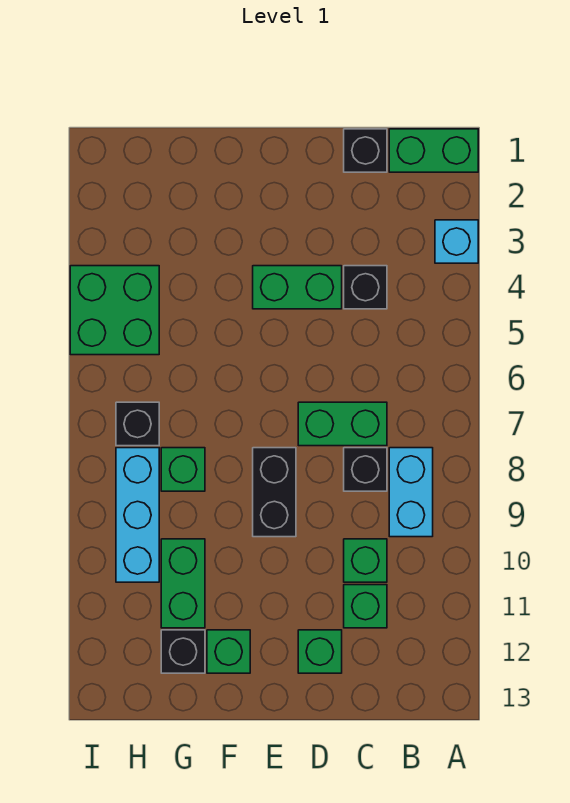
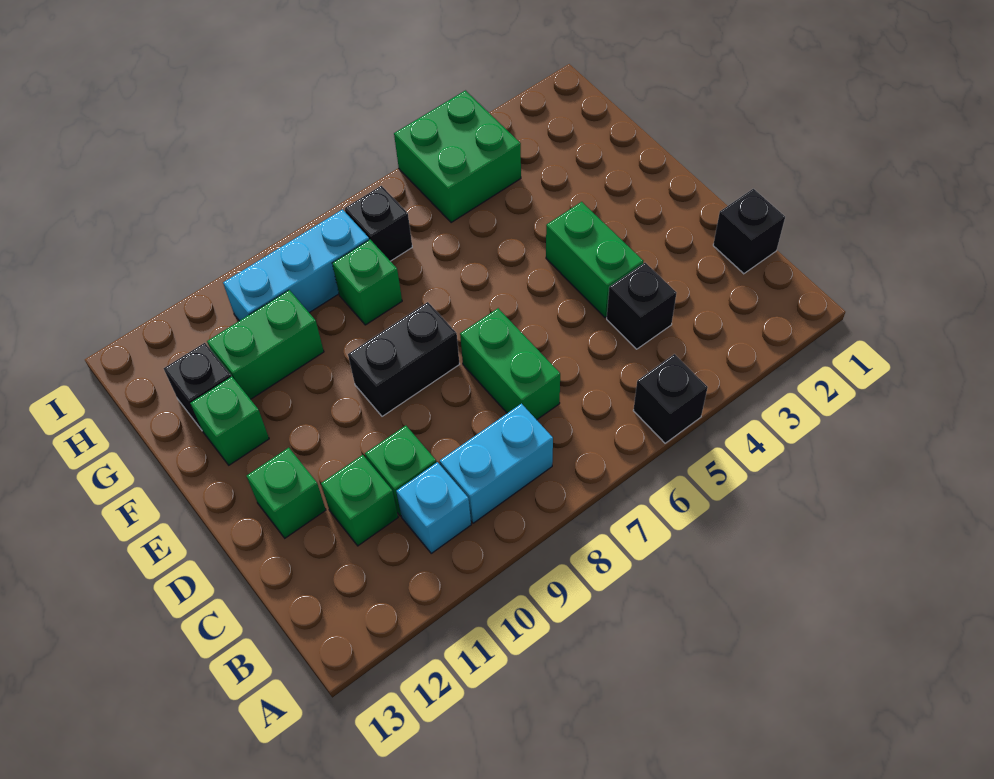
green 1x2 brick [389,129,478,172] -> none
cyan 1x1 brick [435,220,478,263] -> cyan 1x1 brick moved to [396,462,471,553]
black 1x1 brick [344,448,387,491] -> black 1x1 brick moved to [633,354,708,443]

